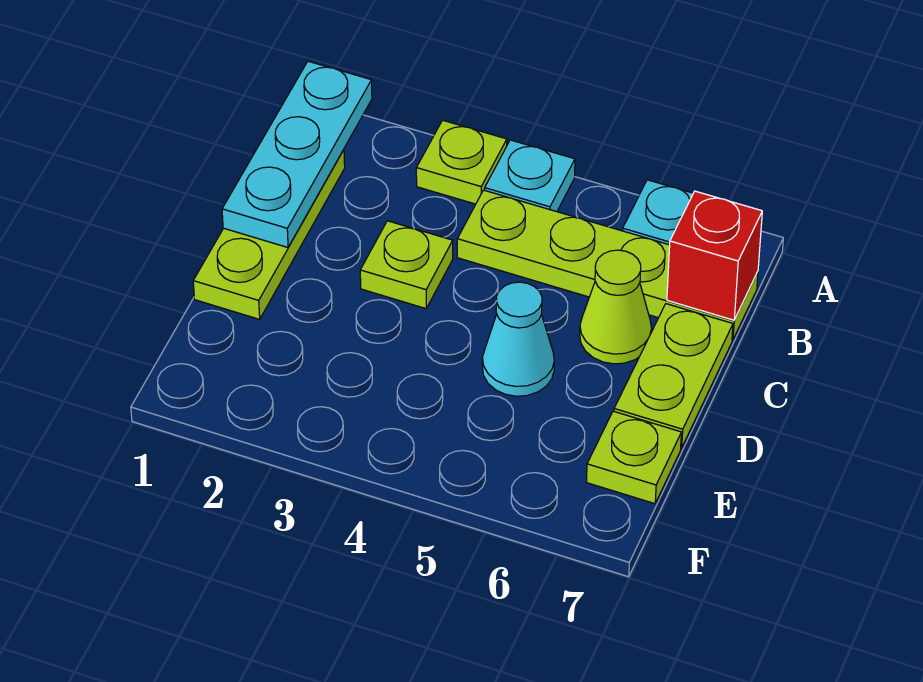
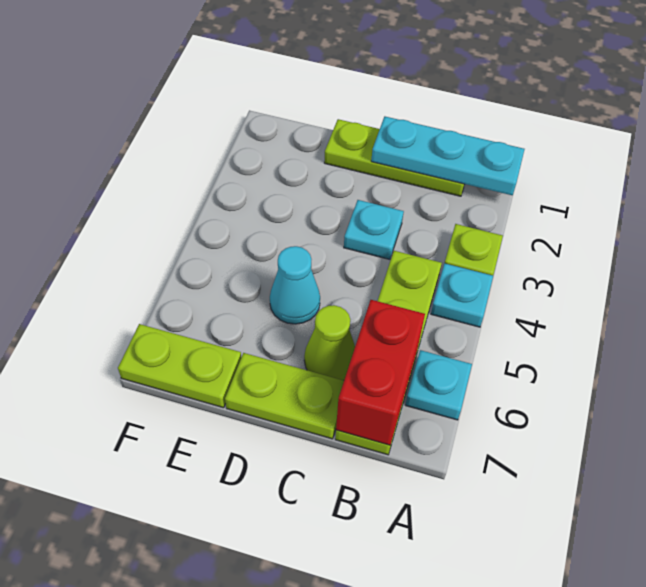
red 1x1 brick [667,191,762,320] -> red 1x2 brick [336,300,425,445]
lime 1x1 plate [360,221,453,309] -> cyan 1x1 plate [344,200,404,259]
lime 1x1 plate [587,411,681,504] -> lime 1x2 plate [118,324,241,408]

